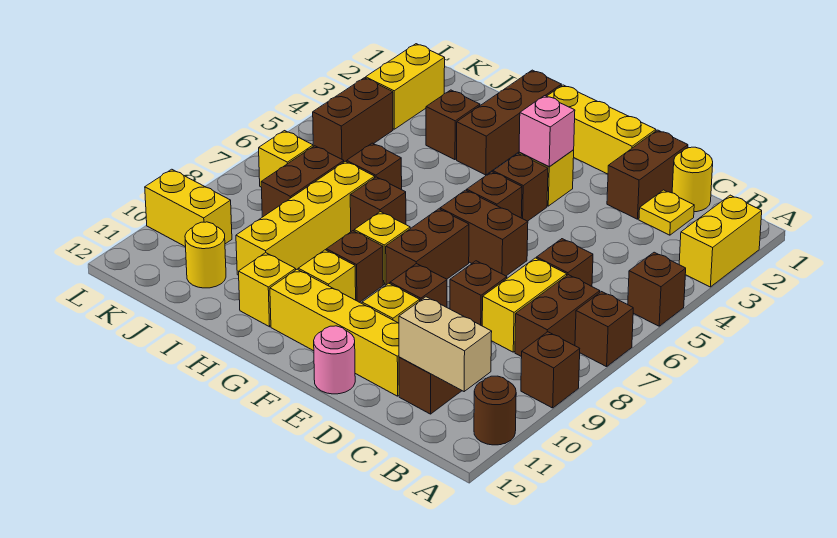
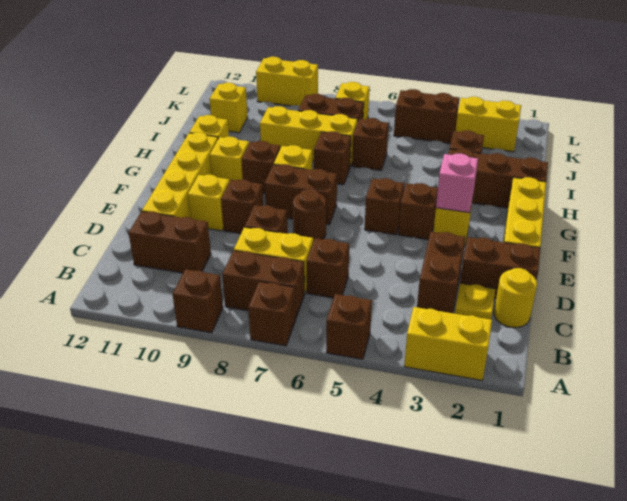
brown 1x1 round brick [474,376,516,445] -> brown 1x1 round brick moved to [293,189,326,242]
tan 1x2 brick [399,297,492,391] -> none
brown 1x2 brick [440,190,528,276] -> brown 1x2 brick moved to [417,232,465,313]
pink 1x1 round brick [314,326,355,394] -> none
yellow 1x4 brick [236,161,375,275] -> yellow 1x3 brick [260,106,358,166]
yellow 1x1 round brick [185,222,226,288] -> yellow 1x1 brick [210,83,248,133]
yellow 1x2 brick [145,169,232,247] -> yellow 1x2 brick turned to [256,57,318,106]

